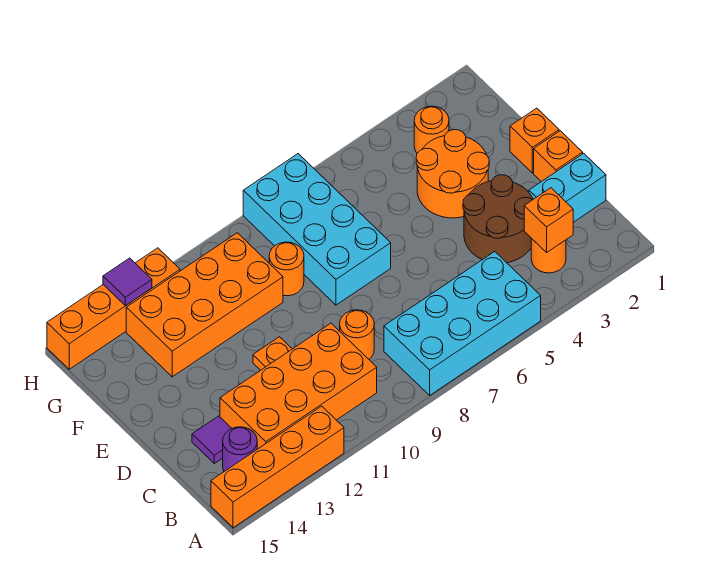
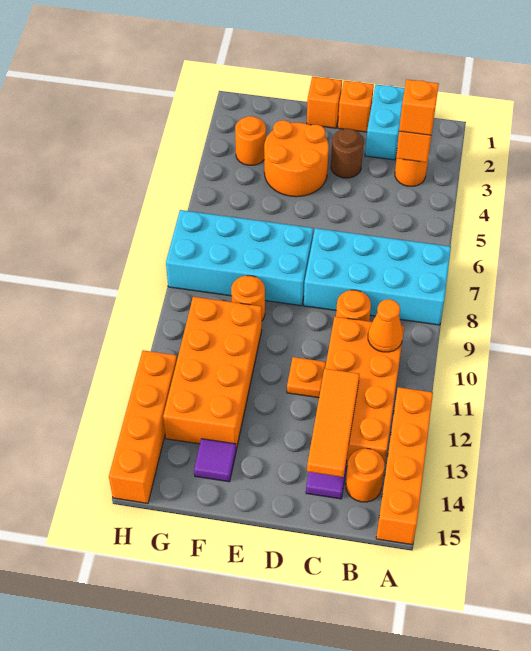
cyan 2x4 brick [384,252,541,395] -> cyan 2x4 brick turned to [304,228,451,325]
none -> orange 1x1 brick [399,79,439,135]
none -> orange 1x1 cone [368,299,403,352]
purple 1x1 round brick [223,427,257,471] -> orange 1x1 round brick [346,449,385,502]
brown 2x2 round brick [463,175,533,263] -> brown 1x1 round brick [331,129,363,178]
none -> orange 1x3 tile [307,369,360,477]
purple 1x1 tile [103,258,152,306] -> purple 1x1 tile moved to [194,439,236,482]

